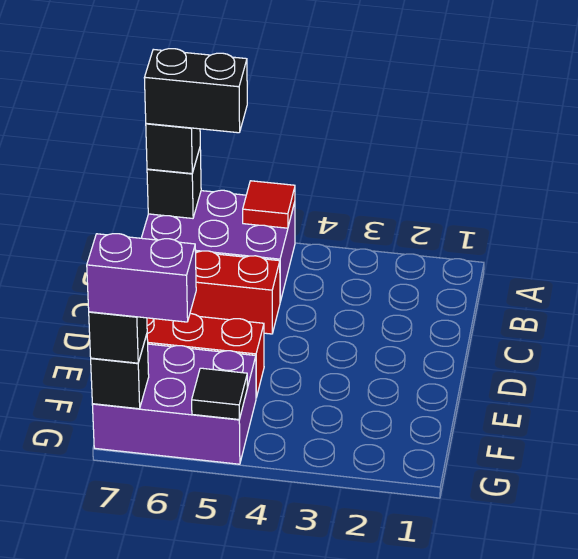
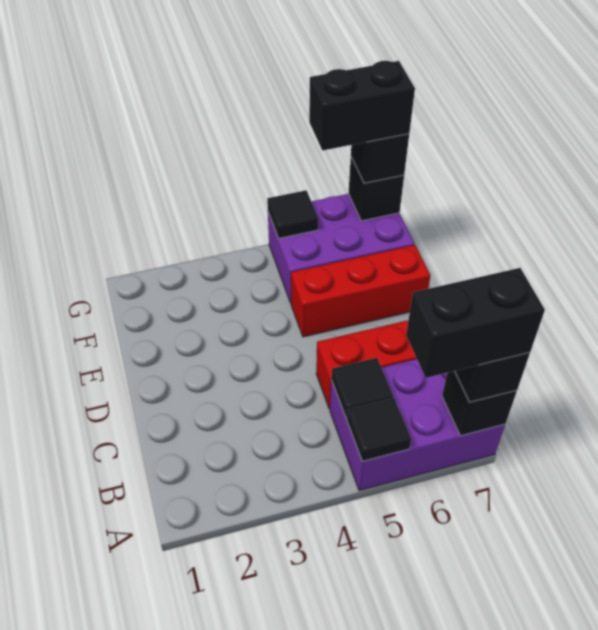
red 1x1 tile [243,181,295,228] -> black 1x1 tile [347,398,411,461]
none -> black 1x1 tile [331,358,393,418]
purple 1x2 brick [87,234,196,322] -> black 1x2 brick [309,61,415,151]

